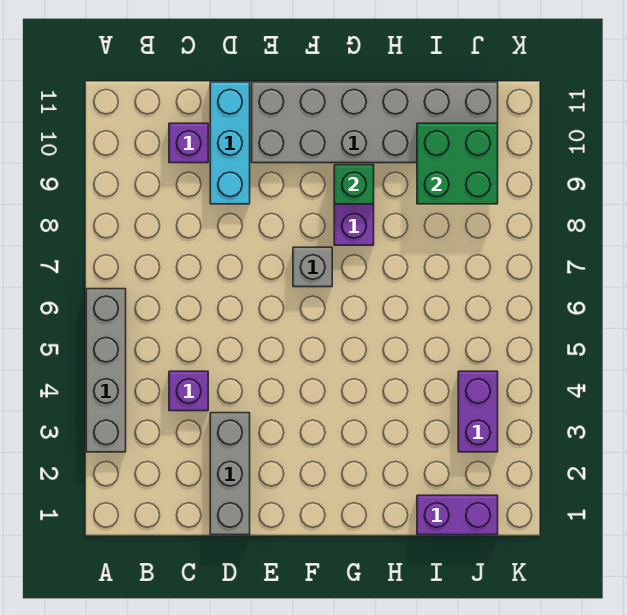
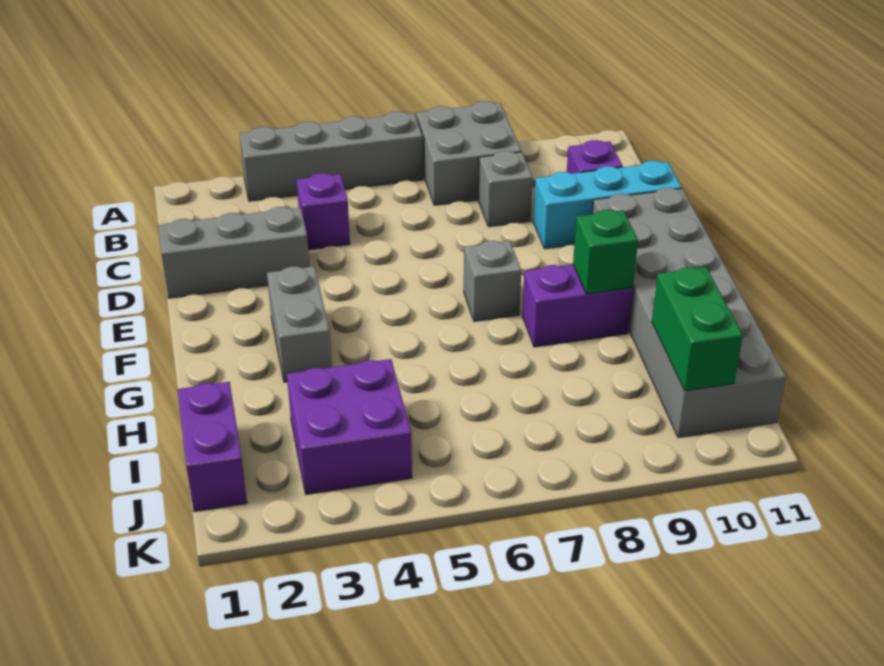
none -> grey 2x2 brick [416,101,521,205]
none -> grey 1x1 brick [479,151,533,227]
none -> grey 1x2 brick [267,266,332,382]
green 2x2 brick [417,123,498,204] -> green 1x2 brick [652,267,743,391]
purple 1x2 brick [458,371,498,452] -> purple 2x2 brick [287,359,412,494]

